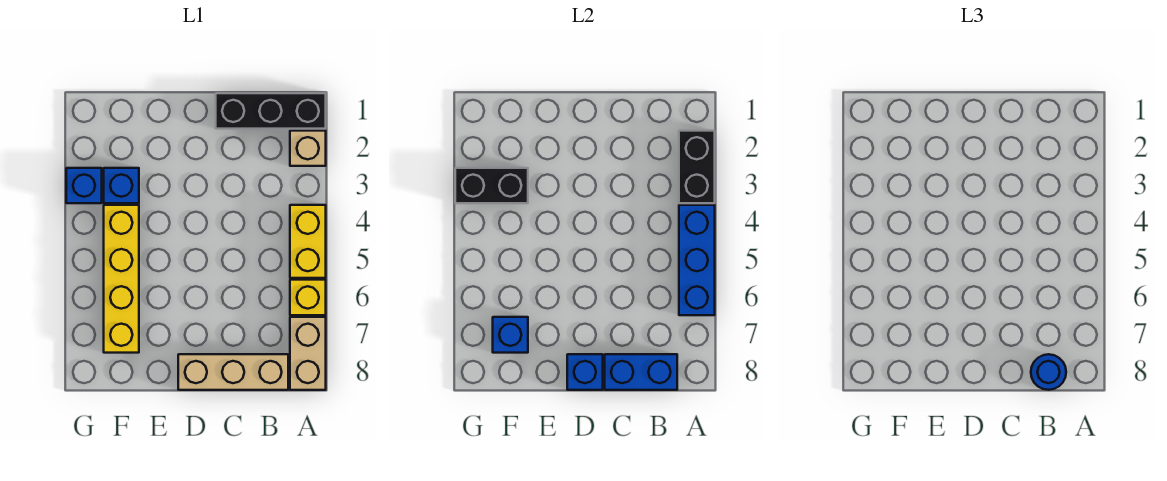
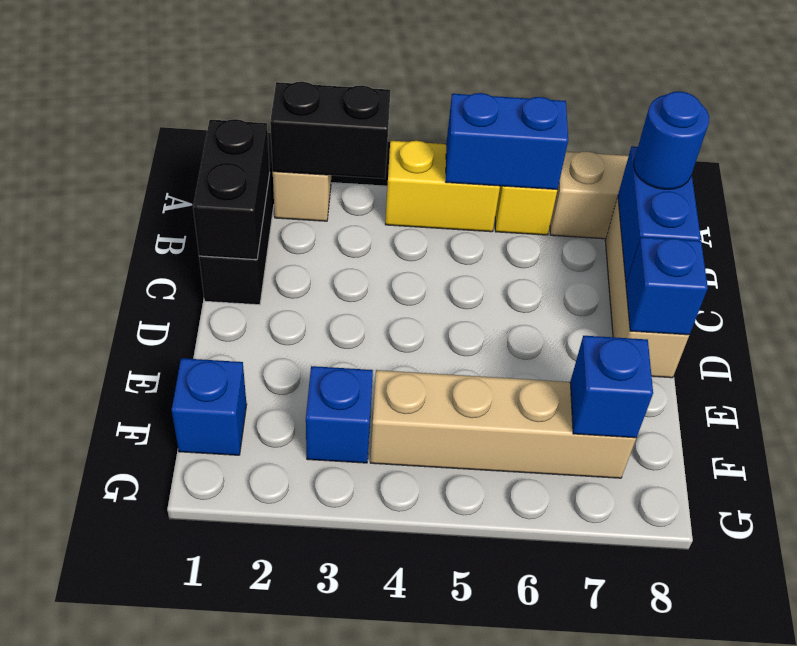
blue 1x3 brick [679,205,715,315] -> blue 1x2 brick [446,93,568,190]
black 1x2 brick [455,168,528,203] -> black 1x2 brick moved to [193,119,270,260]
yellow 1x4 brick [104,205,139,353] -> tan 1x4 brick [370,370,636,478]
blue 1x1 brick [66,168,102,203] -> blue 1x1 brick moved to [172,358,247,455]

